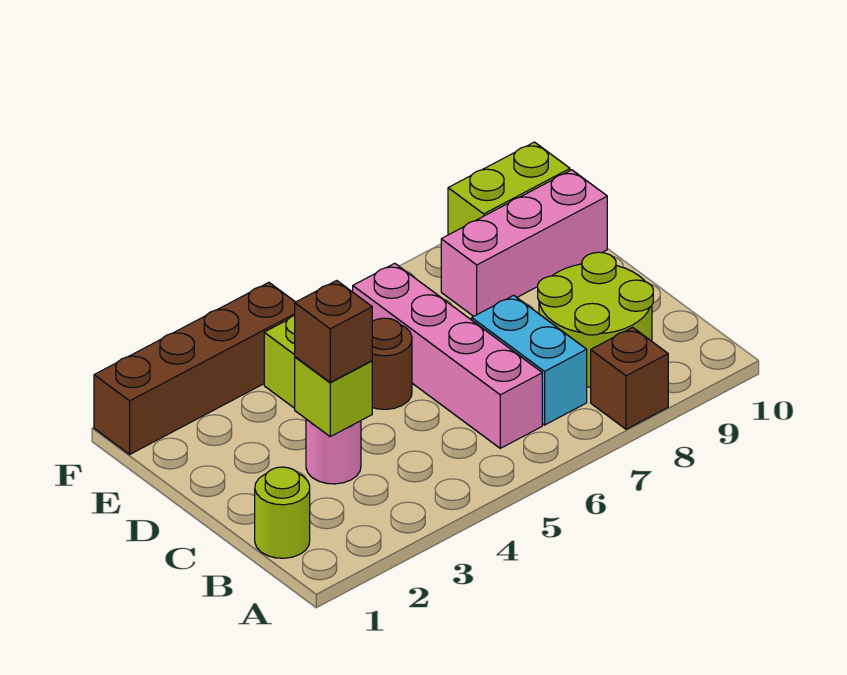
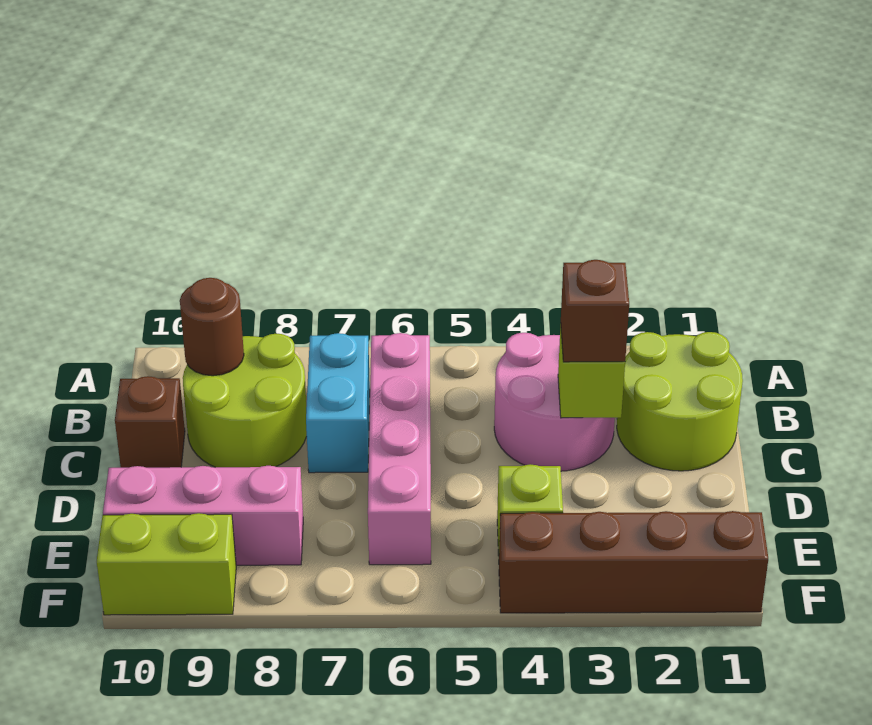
brown 1x1 brick [591,327,668,429] -> brown 1x1 brick moved to [115,376,185,468]
lime 1x1 round brick [255,467,310,558] -> lime 2x2 round brick [617,332,743,471]
pink 1x1 round brick [306,419,361,484] -> pink 2x2 round brick [494,333,615,471]
brown 1x1 round brick [372,318,412,409] -> brown 1x1 round brick moved to [180,278,244,376]

